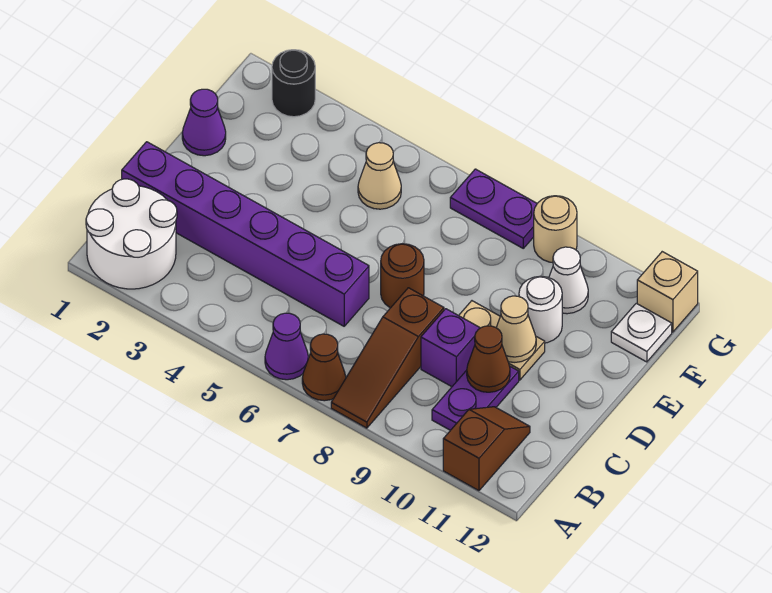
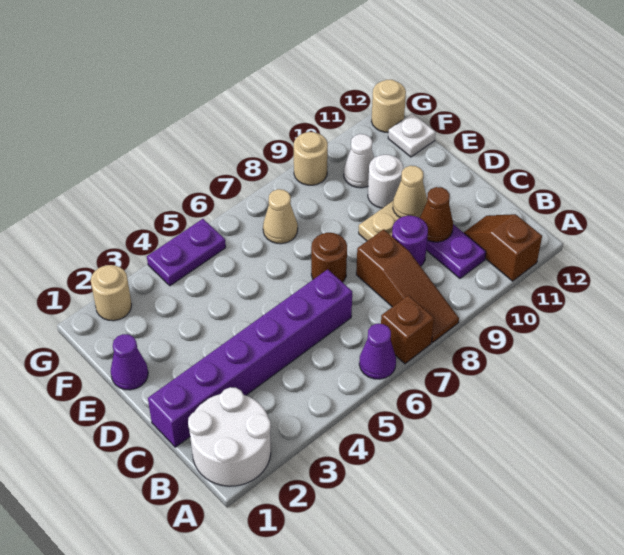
brown 1x1 cone [302,334,346,401] -> brown 1x1 brick [381,295,434,364]
purple 1x1 brick [421,309,480,387] -> purple 1x1 round brick [392,216,428,266]
tan 1x1 cone [358,143,401,209] -> tan 1x1 cone moved to [263,189,298,244]
black 1x1 round brick [272,50,315,117] -> tan 1x1 round brick [91,265,132,321]
purple 1x2 plate [450,169,537,248] -> purple 1x2 plate moved to [147,219,226,286]
tan 1x1 brick [637,252,698,332] -> tan 1x1 round brick [372,80,406,132]

